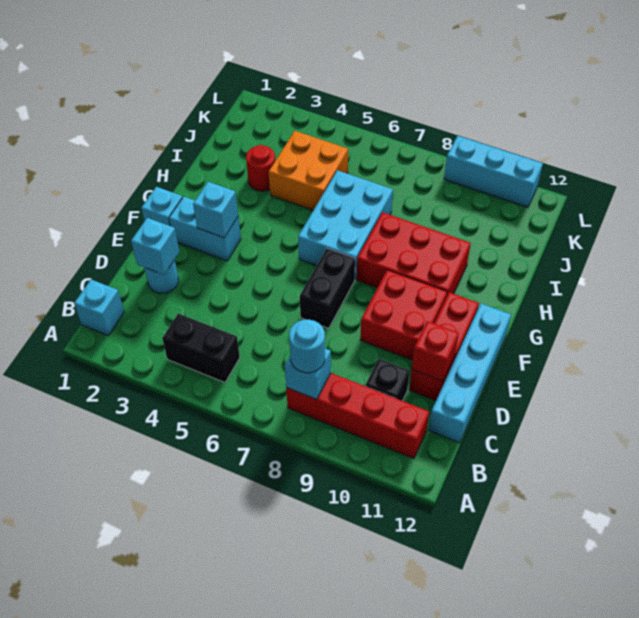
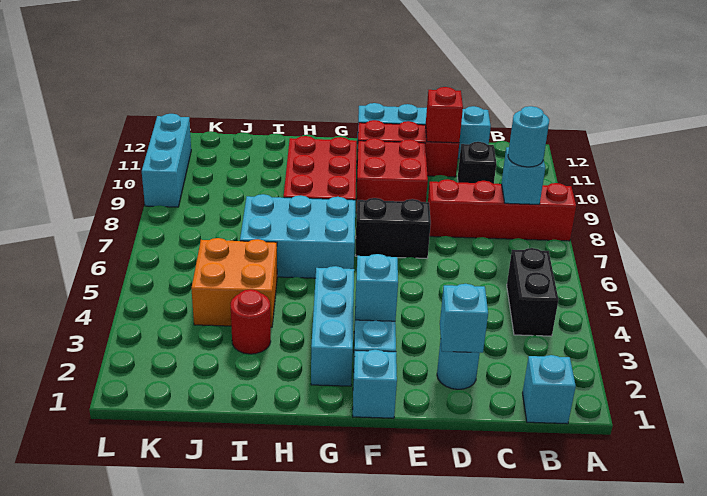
red 1x4 brick [286,373,429,459] -> red 1x4 brick turned to [428,179,576,241]
none -> cyan 1x3 brick [311,266,354,386]

